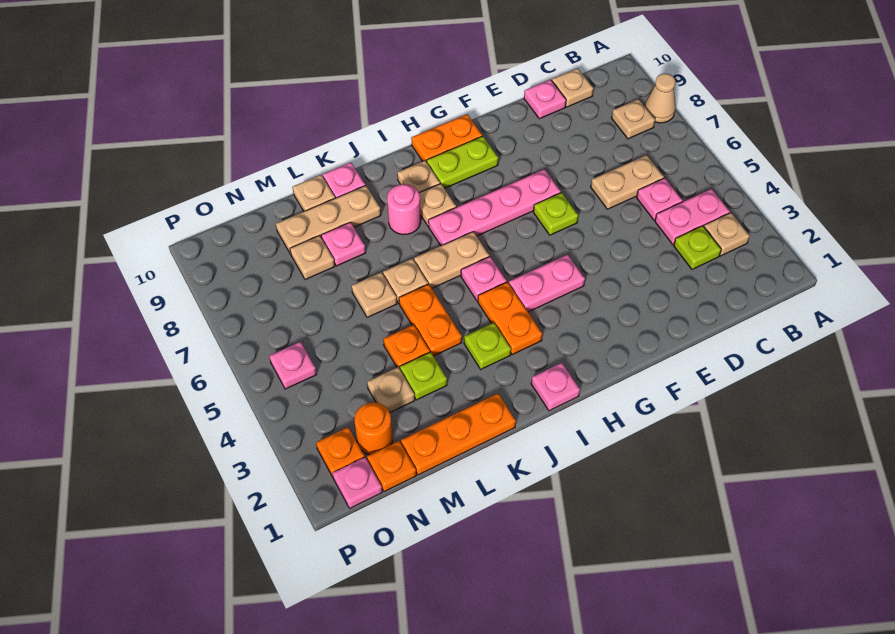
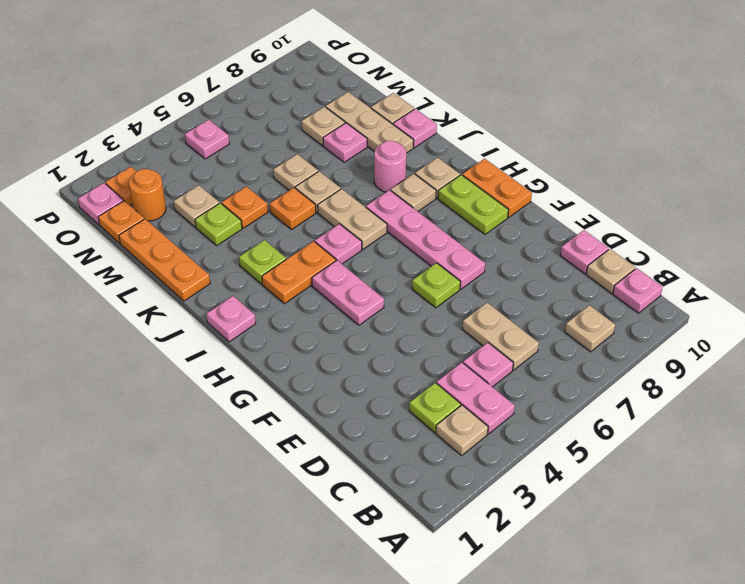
tan 1x1 cone [645,74,675,123] -> none
none -> pink 1x1 plate [613,268,663,313]
orange 1x2 plate [399,284,462,356] -> orange 1x1 plate [270,188,316,230]

